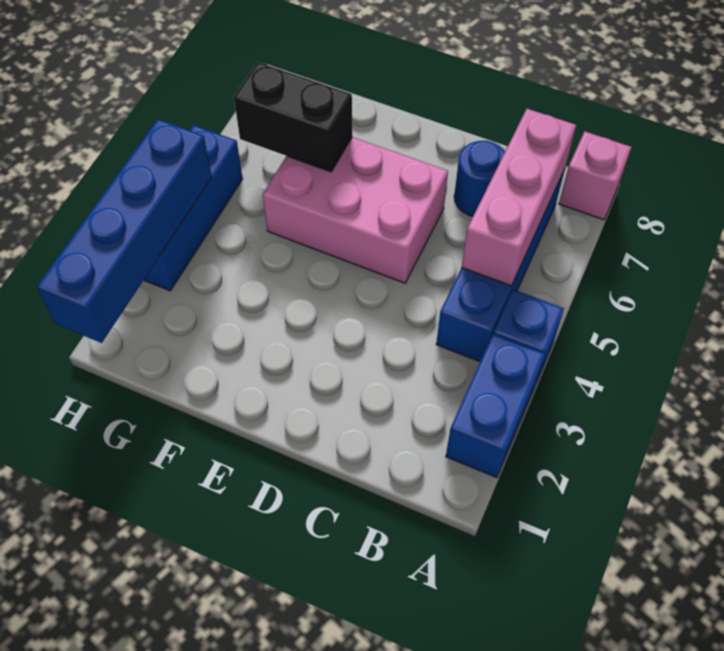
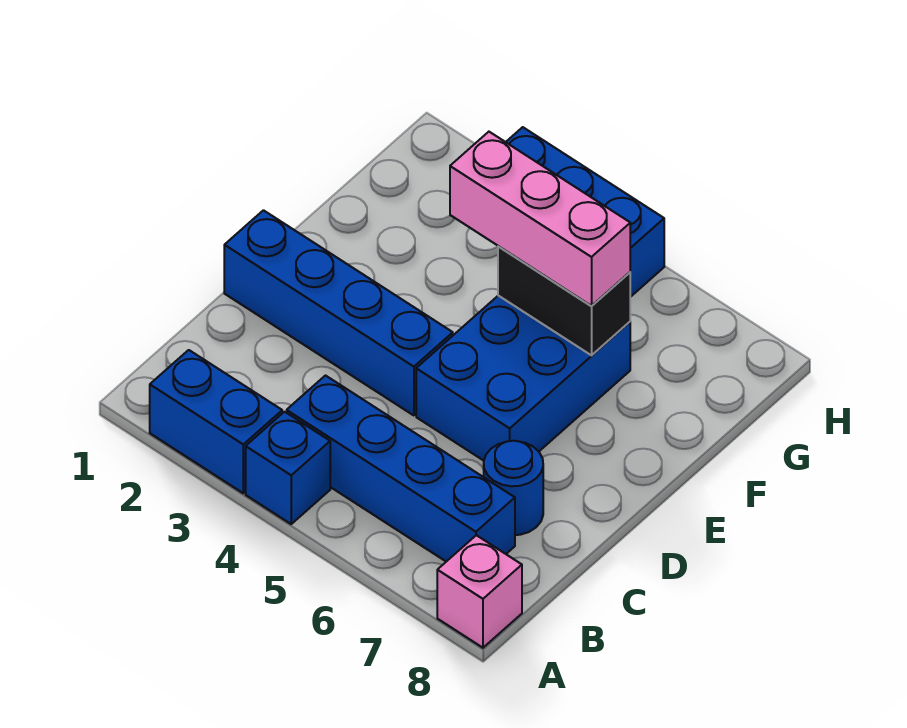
pink 1x3 brick [462,109,576,286] -> pink 1x3 brick moved to [450,132,630,306]
pink 2x3 brick [263,137,448,283] -> blue 2x3 brick [416,296,630,461]
black 1x2 brick [234,62,352,172] -> black 1x2 brick turned to [498,246,630,355]
blue 1x4 brick [37,119,212,343] -> blue 1x4 brick moved to [224,210,453,415]

